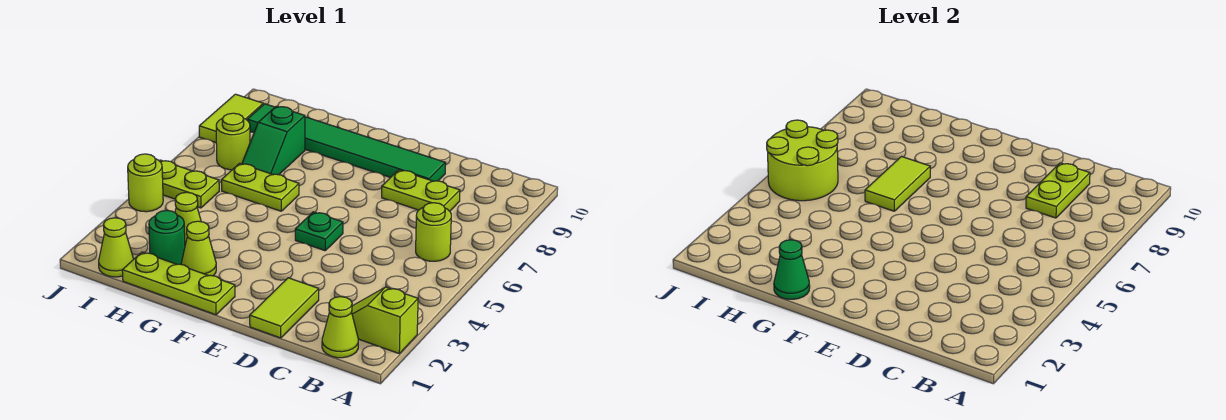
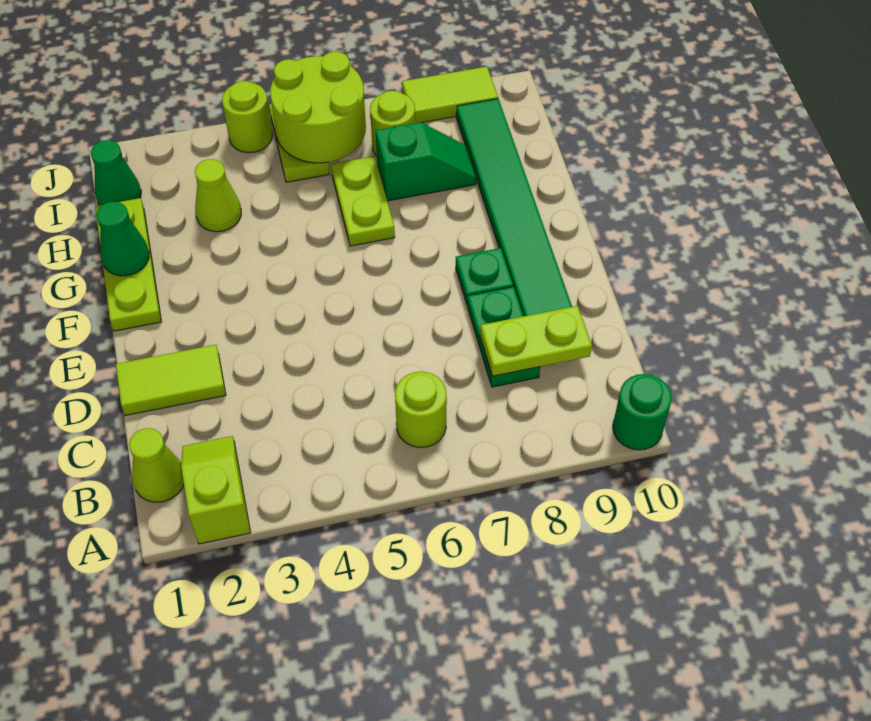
lime 1x2 plate [382,170,460,211] -> green 1x2 plate [467,287,540,387]
green 1x1 plate [295,212,343,251] -> green 1x1 plate moved to [456,248,513,304]
lime 1x1 cone [181,221,216,276] -> none
lime 1x2 tile [865,157,930,211] -> none
green 1x1 round brick [149,210,185,264] -> green 1x1 round brick moved to [613,374,672,450]
green 1x2 slope [242,106,305,175] -> green 1x2 slope turned to [376,122,476,201]
lime 1x1 cone [99,218,134,277] -> green 1x1 cone [91,140,141,205]

